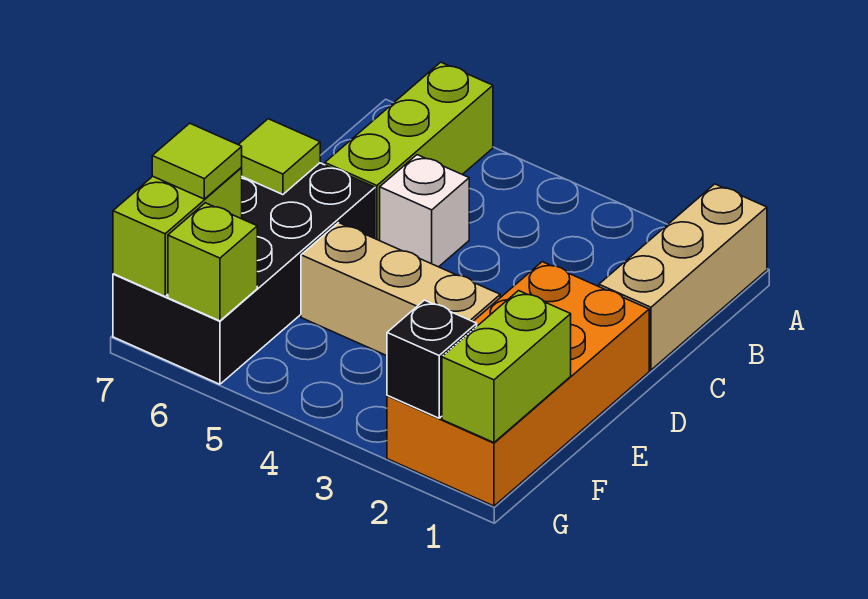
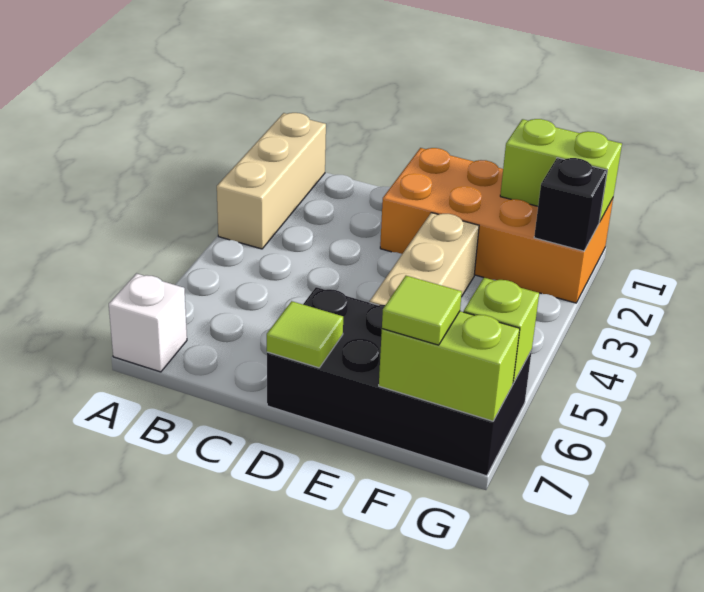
tan 1x3 brick [599,184,767,370] -> tan 1x3 brick turned to [217,113,326,249]
lime 1x3 brick [325,62,493,241] -> none
white 1x1 brick [380,155,469,267] -> white 1x1 brick moved to [109,274,187,372]

